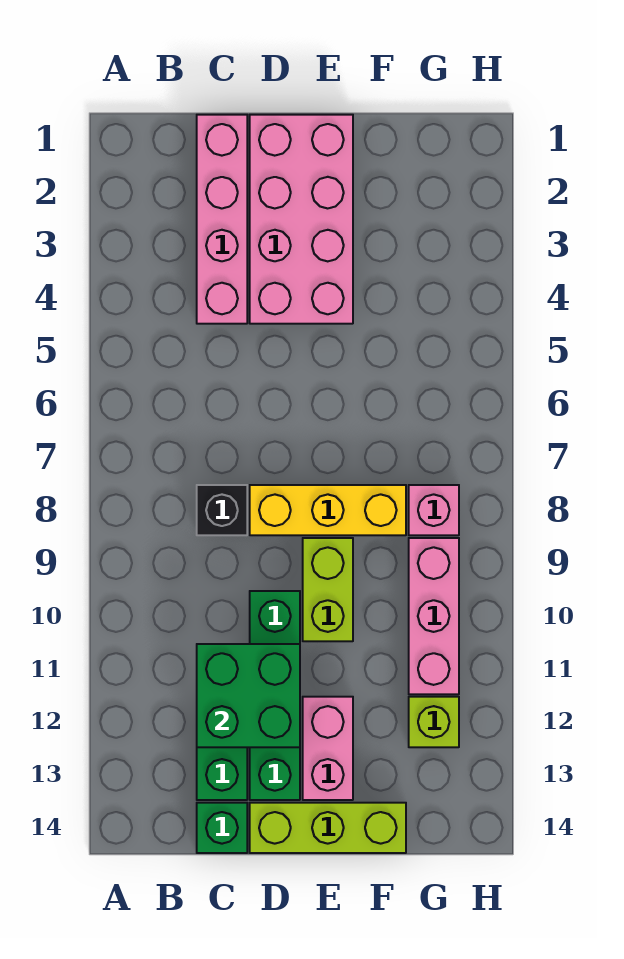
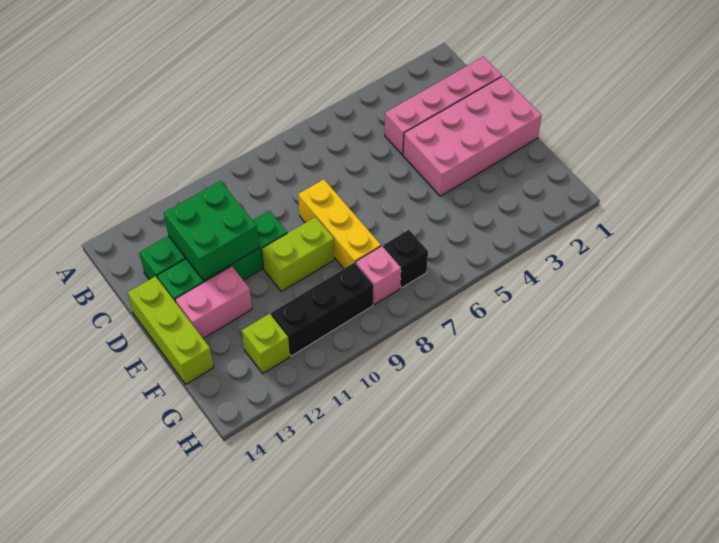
black 1x1 brick [197,485,247,535] -> black 1x1 brick moved to [383,230,428,288]
green 1x1 brick [197,803,247,853] -> none
pink 1x3 brick [409,538,459,694] -> black 1x3 brick [271,262,373,356]

